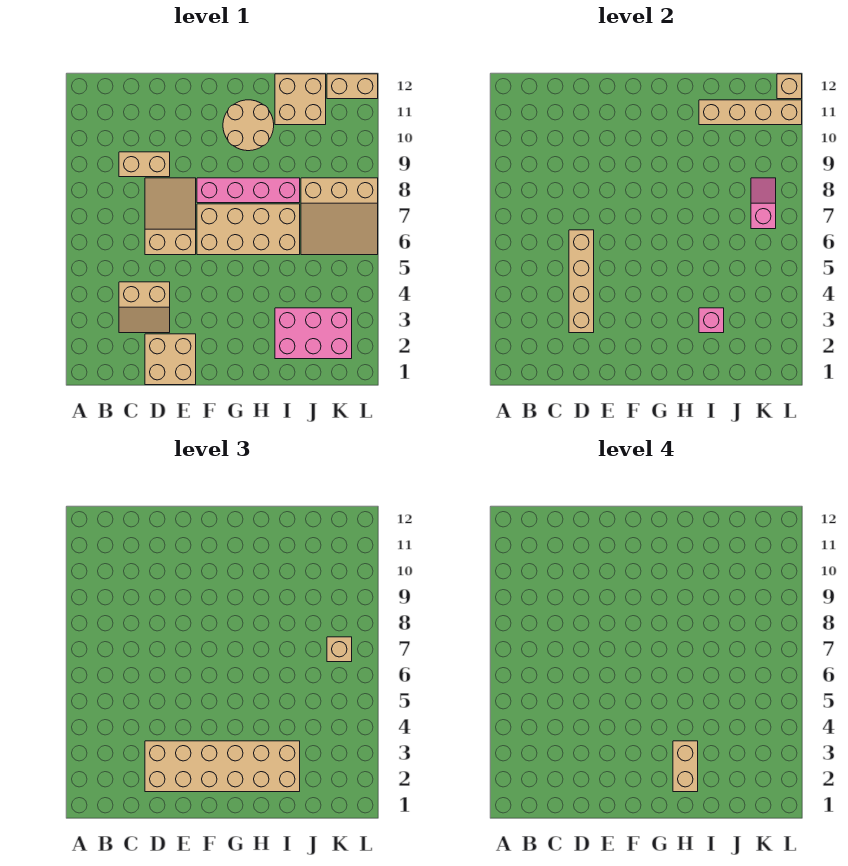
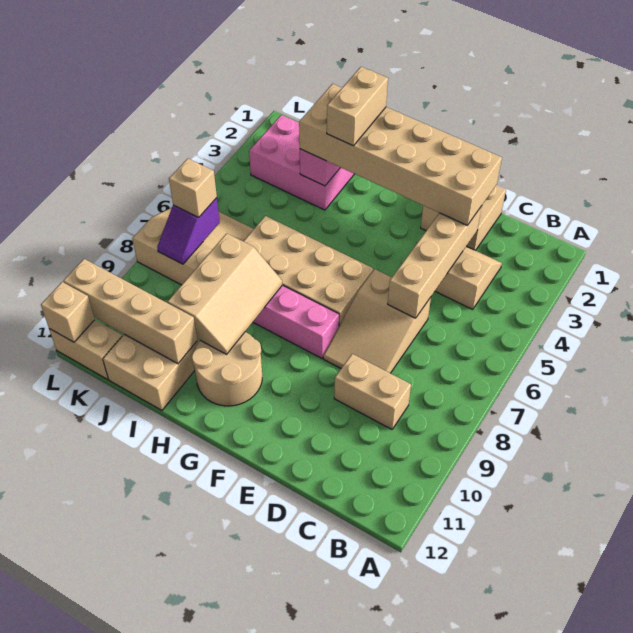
none -> tan 2x3 slope [168,233,282,354]
pink 1x2 slope [751,178,776,229] -> purple 1x2 slope [157,198,220,264]

